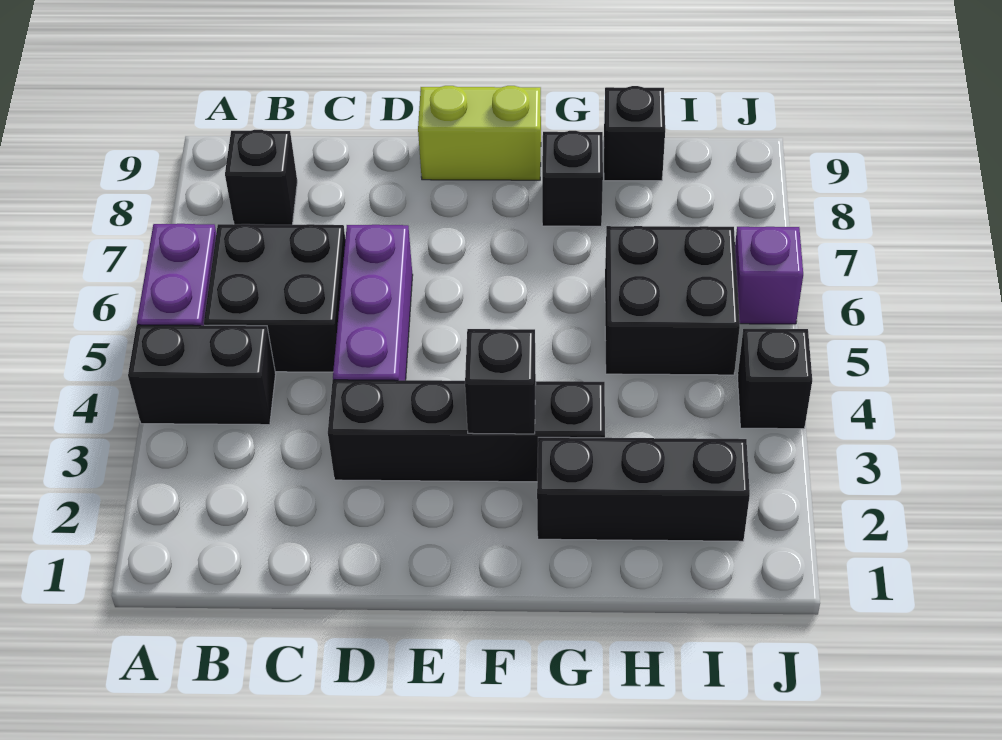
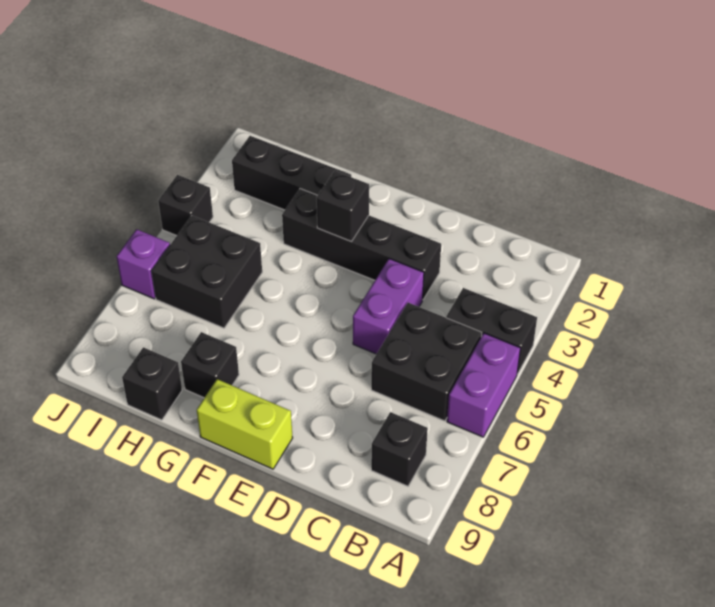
purple 1x3 brick [333,225,413,380] -> purple 1x2 brick [353,259,424,354]

